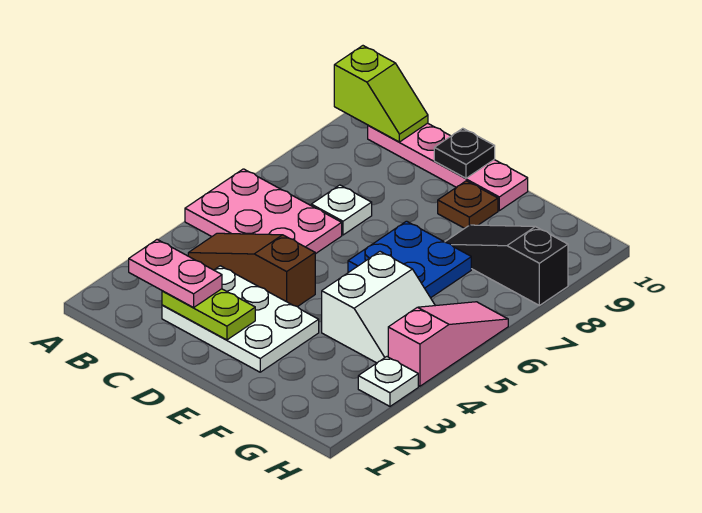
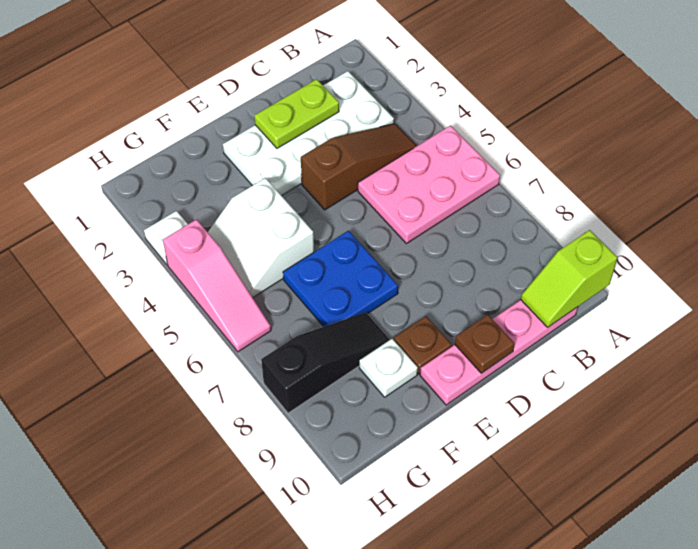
pink 1x2 plate [129,240,222,308] -> none
white 2x3 plate [162,266,319,372] -> white 2x4 plate [223,71,394,196]
white 1x1 plate [311,185,372,235] -> white 1x1 plate moved to [359,339,418,397]
black 1x1 plate [434,128,495,178] -> brown 1x1 plate [455,315,515,373]

